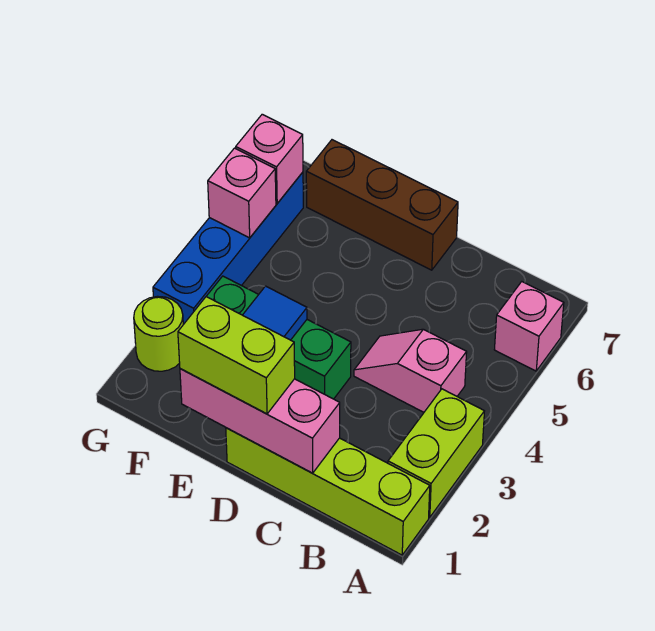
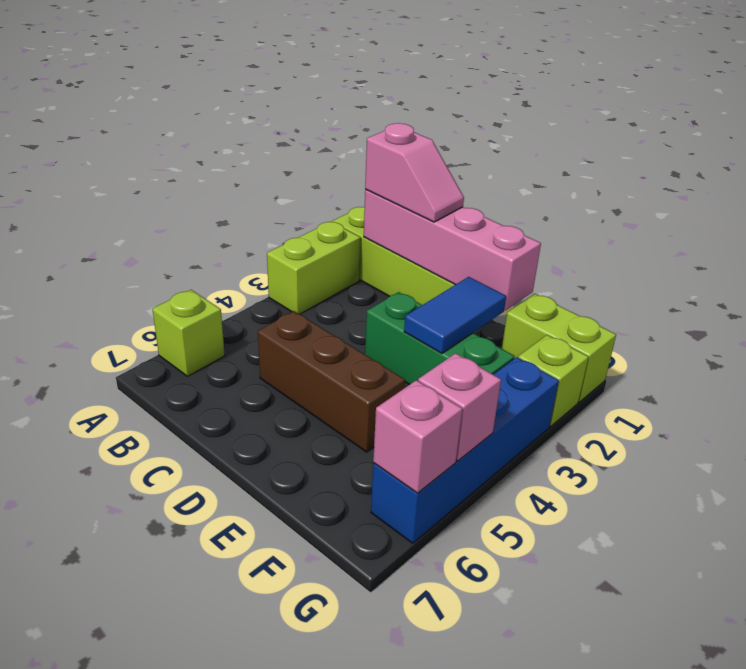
pink 1x1 brick [494,282,564,371] -> lime 1x1 brick [153,290,225,376]
pink 1x2 slope [354,329,467,412] -> pink 1x2 slope moved to [365,123,464,222]
pink 1x3 brick [180,369,340,473] -> pink 1x4 brick [364,189,541,310]
lime 1x2 brick [178,297,295,414] -> lime 1x2 brick moved to [502,294,616,402]
brown 1x3 brick [306,140,458,270] -> brown 1x3 brick moved to [258,311,405,452]
lime 1x1 round brick [134,296,183,371] -> lime 1x1 brick [518,335,589,427]

